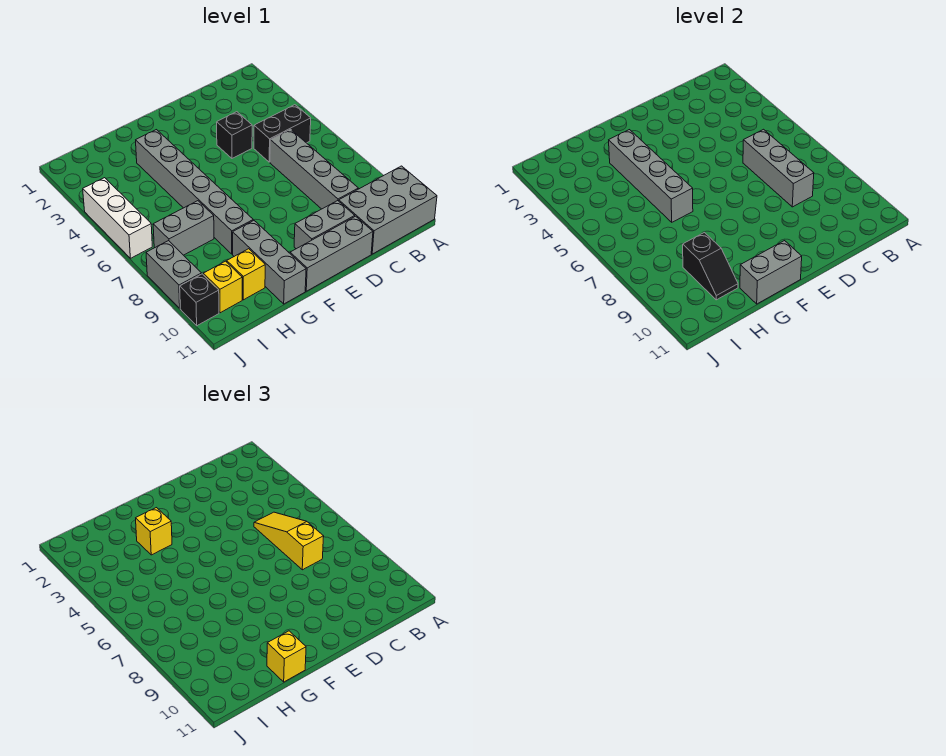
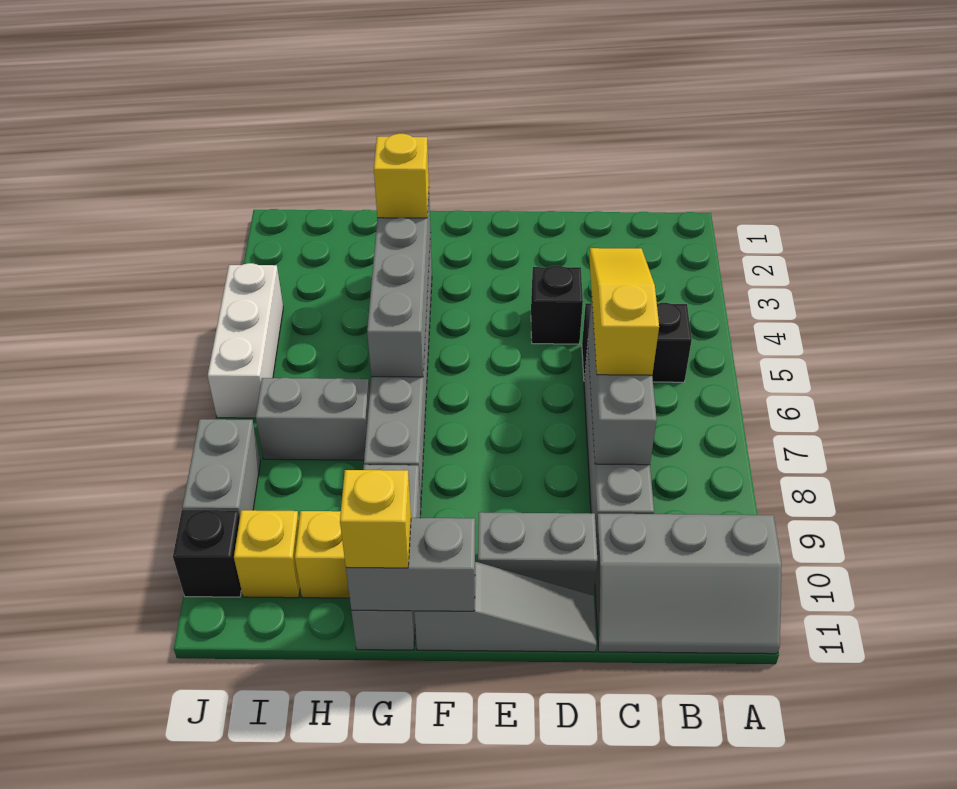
grey 2x3 brick [339,166,437,254] -> grey 2x3 slope [595,514,782,654]
grey 1x3 brick [290,216,373,291] -> grey 1x3 slope [414,562,596,652]
black 1x2 slope [683,233,738,300] -> none

